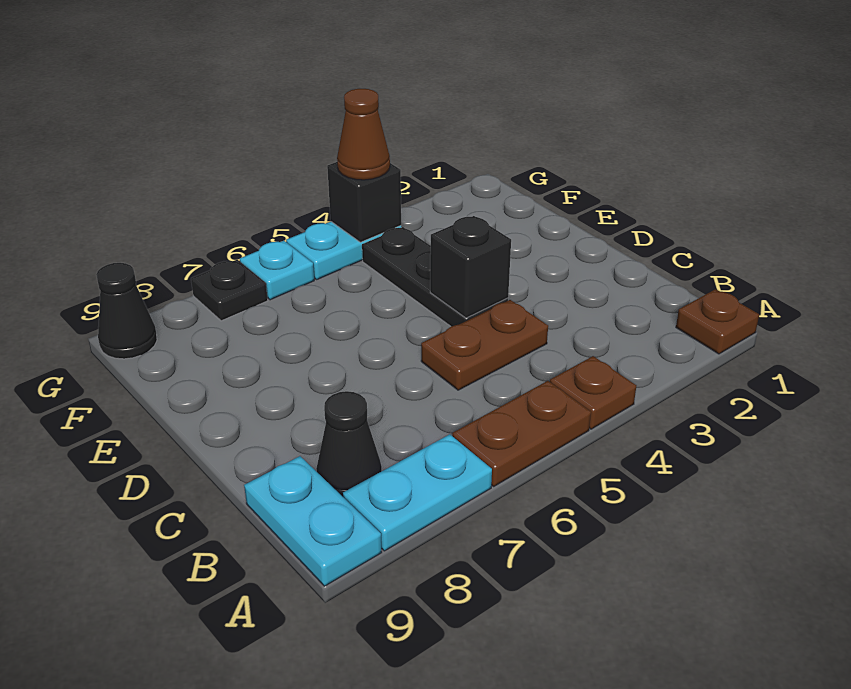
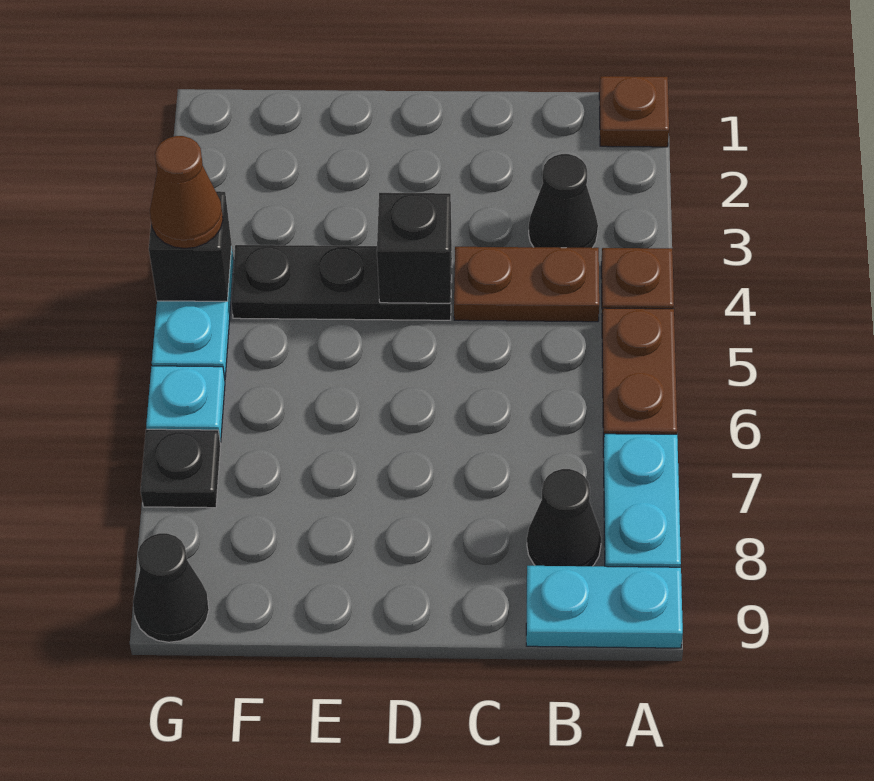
none -> black 1x1 cone [529,154,598,248]
brown 1x2 plate [421,300,548,390] -> brown 1x2 plate turned to [454,247,599,322]

